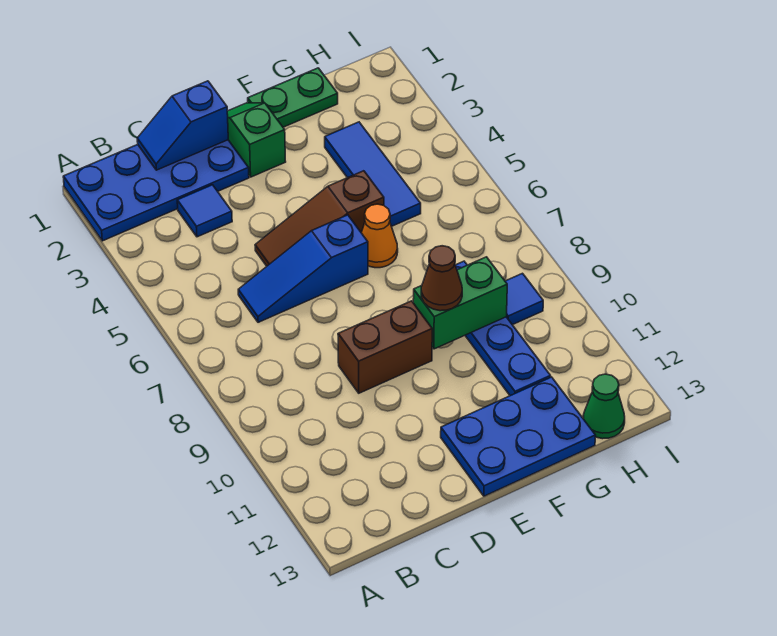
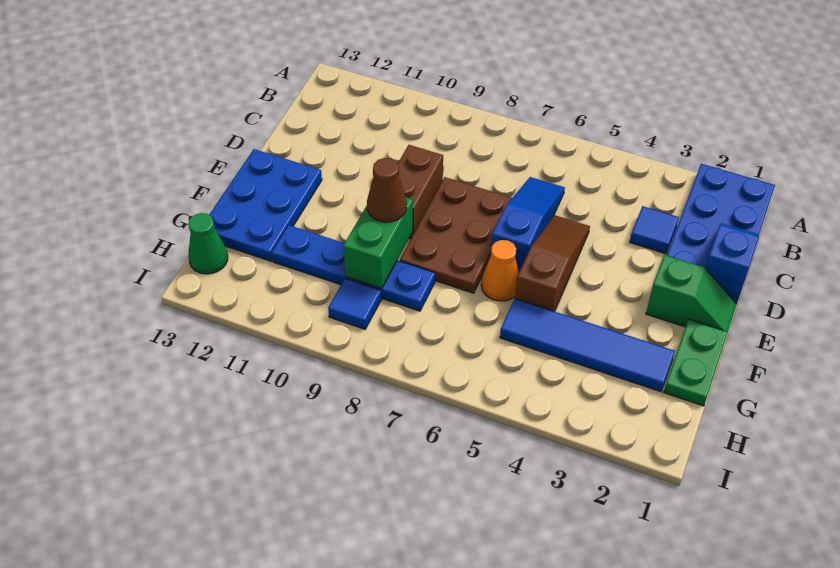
none -> brown 2x3 plate [400,177,512,293]
blue 1x3 tile [325,122,421,226] -> blue 1x4 tile [500,299,675,392]

